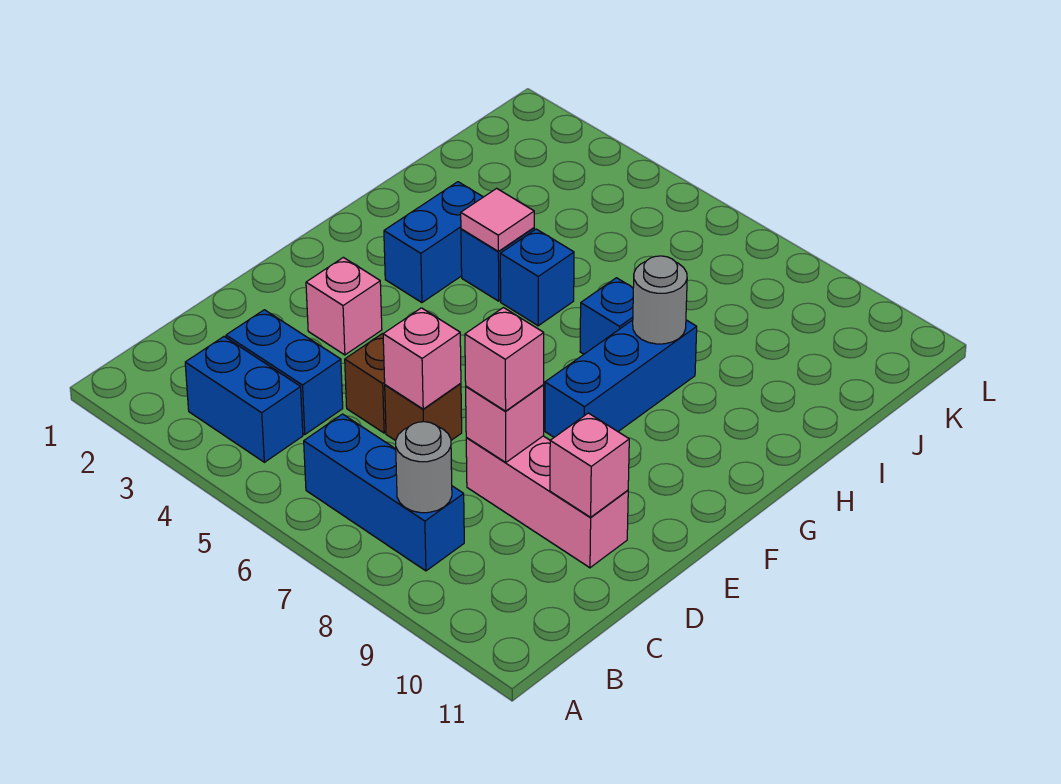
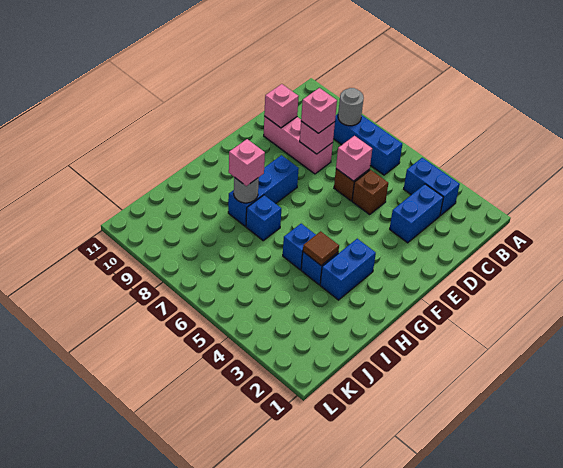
blue 1x2 brick [226,310,343,434] -> blue 1x2 brick turned to [390,184,444,243]
pink 1x1 brick [306,257,382,355] -> pink 1x1 brick moved to [229,139,265,186]
pink 1x1 tile [461,188,534,251] -> brown 1x1 tile [303,231,339,265]

